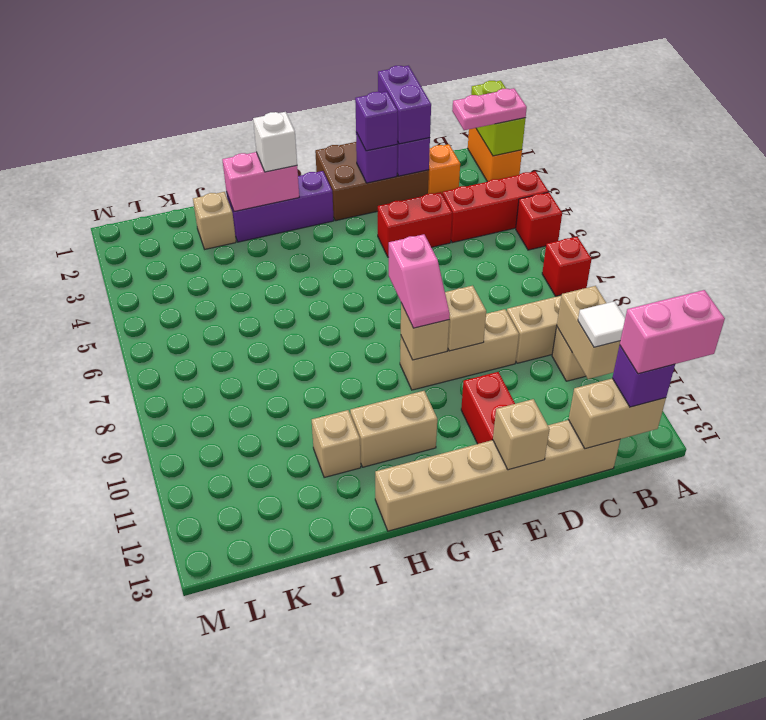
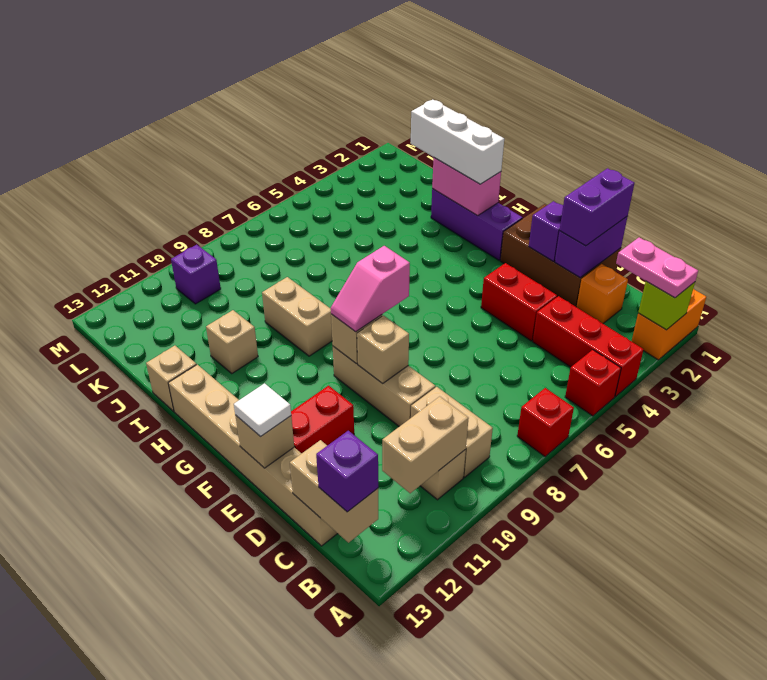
lime 1x2 brick [471,81,526,156] -> lime 1x1 brick [638,281,695,330]
pink 1x2 brick [620,290,725,374] -> none
white 1x1 tile [578,301,625,347] -> white 1x1 tile moved to [234,383,291,437]
purple 1x1 brick [355,92,398,151] -> purple 1x1 brick moved to [171,245,221,304]
tan 1x2 brick [350,391,437,467] -> tan 1x2 brick moved to [262,277,332,356]
white 1x1 brick [253,112,297,172] -> white 1x3 brick [411,100,504,184]
tan 1x1 brick [193,192,236,249] -> tan 1x1 brick moved to [146,346,197,411]

